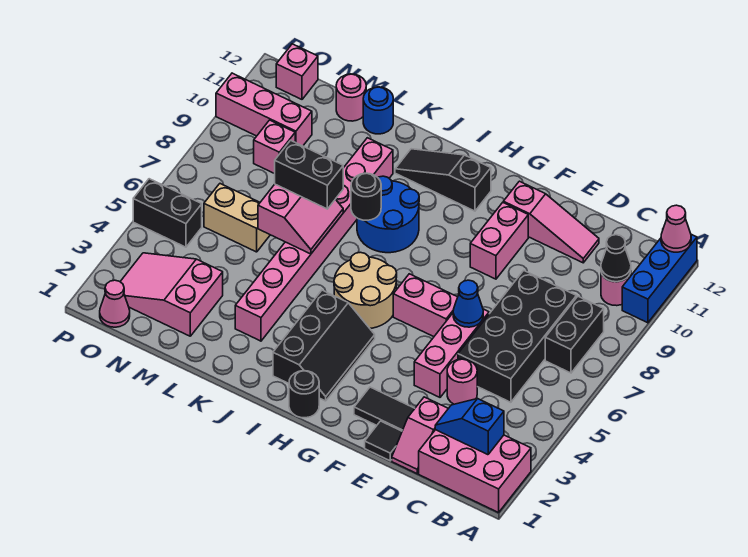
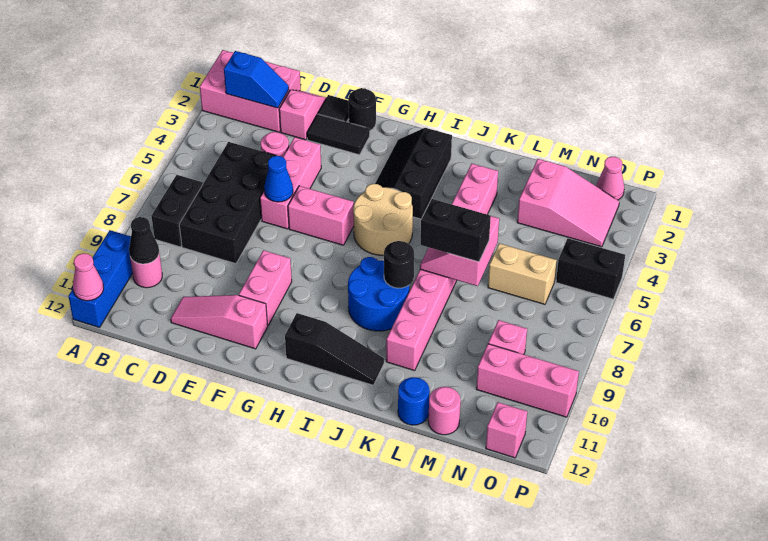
black 1x1 round brick [289,371,319,418] -> black 1x1 round brick moved to [348,88,376,130]

